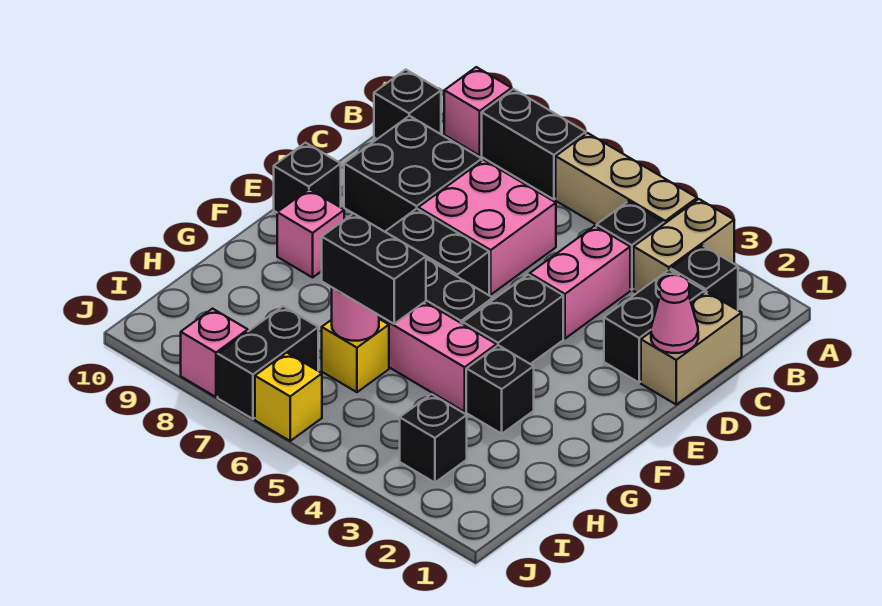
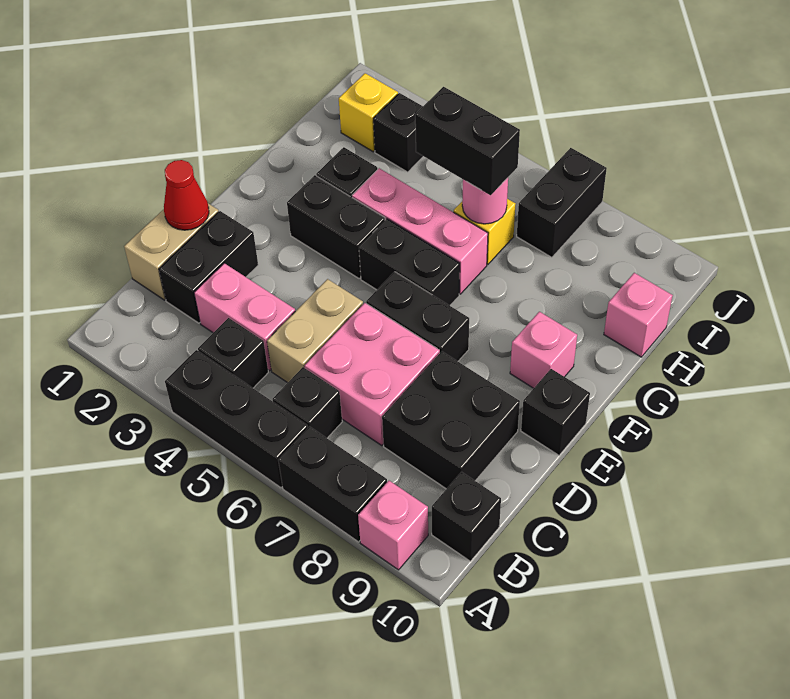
tan 1x2 brick [634,199,734,293] -> tan 1x2 brick moved to [267,279,363,383]
tan 1x3 brick [556,133,697,225] -> black 1x3 brick [165,350,308,488]
black 1x1 brick [671,245,738,310] -> black 1x1 brick moved to [273,367,342,438]
pink 1x2 brick [530,226,630,339] -> pink 1x2 brick turned to [194,263,295,371]
pink 1x1 cone [651,275,698,353] -> red 1x1 cone [164,160,209,230]
black 1x2 brick [463,275,563,364] -> black 1x2 brick turned to [287,175,385,278]
yellow 1x1 brick [255,353,322,441] -> yellow 1x1 brick moved to [339,73,398,152]
pink 1x1 brick [181,309,248,397] -> pink 1x1 brick moved to [604,273,673,357]

